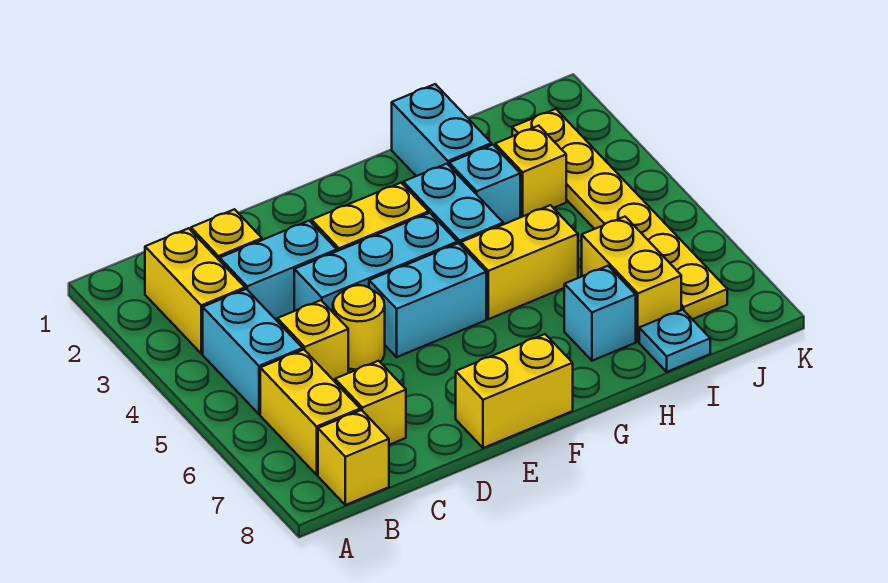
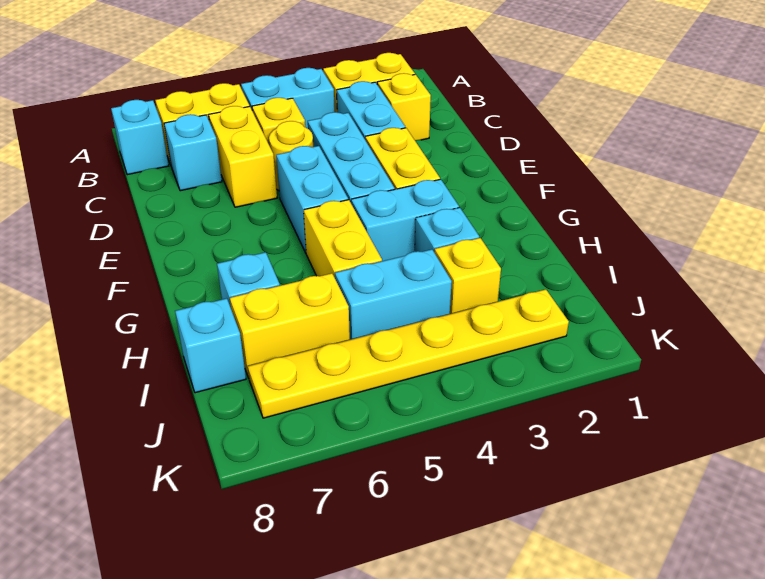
yellow 1x1 brick [318,410,389,505] -> cyan 1x1 brick [111,100,169,175]
yellow 1x1 brick [335,361,406,445] -> cyan 1x1 brick [164,114,222,191]
yellow 1x2 brick [456,334,573,448] -> yellow 1x2 brick moved to [209,106,277,207]
cyan 1x2 brick [392,84,492,176] -> cyan 1x2 brick moved to [335,249,452,340]
cyan 1x1 plate [639,310,710,372] -> cyan 1x1 brick [175,298,246,393]

